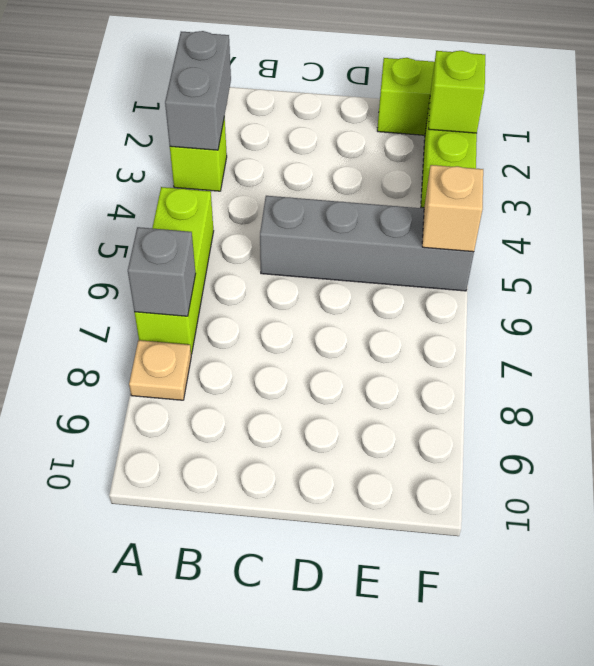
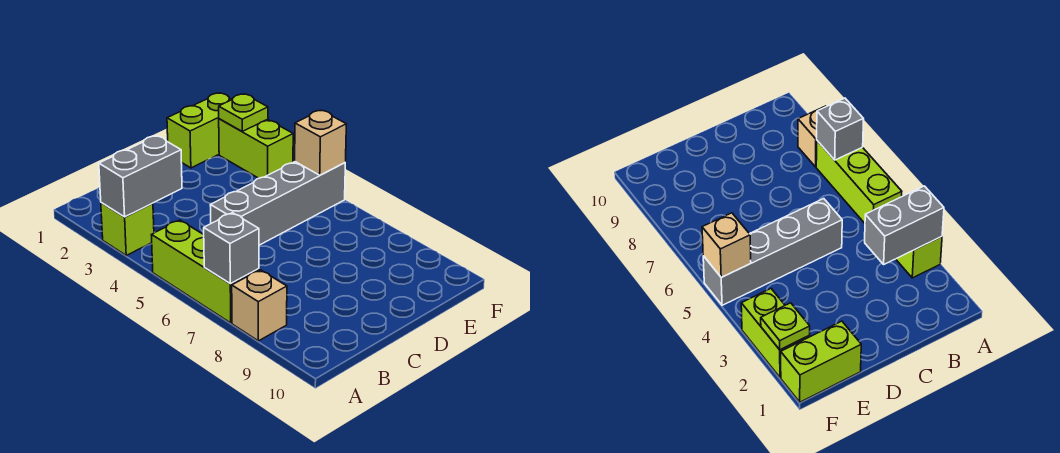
grey 1x2 brick [165,31,231,150] -> grey 1x2 brick turned to [99,136,182,217]
tan 1x1 plate [129,340,191,400] -> tan 1x1 brick [232,270,287,341]
lime 1x1 brick [428,51,485,133] -> lime 1x1 plate [219,94,268,131]

